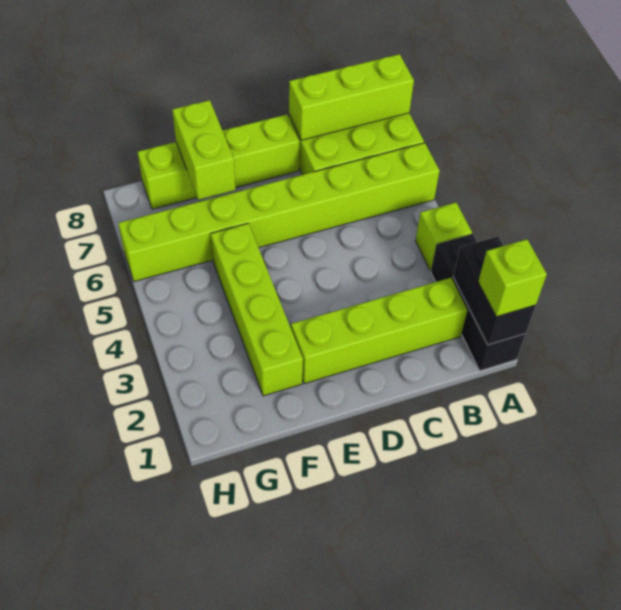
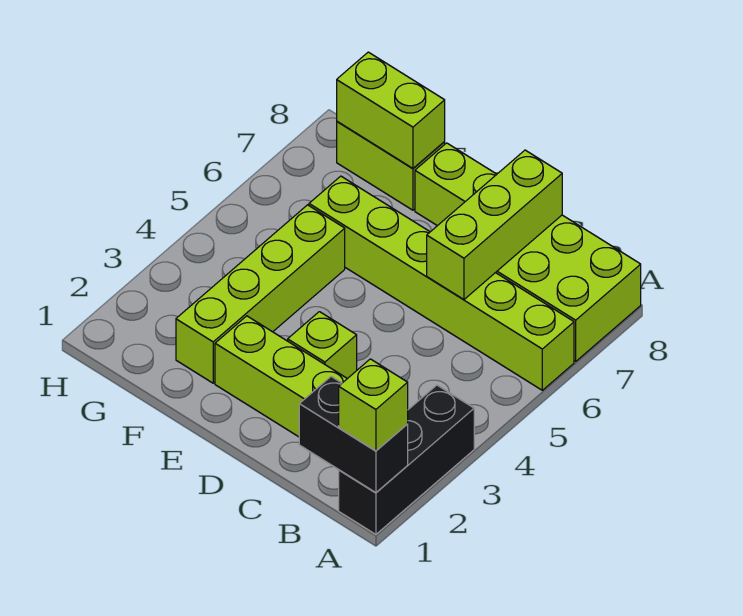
black 1x2 brick [453,236,536,345] -> black 1x2 brick turned to [299,376,408,493]
lime 1x1 brick [415,203,472,270] -> lime 1x1 brick moved to [288,312,357,379]
lime 1x8 brick [118,143,439,282] -> lime 1x6 brick [309,176,574,390]
lime 1x3 brick [289,54,414,140] -> lime 1x3 brick turned to [427,150,562,299]
lime 1x2 brick [172,100,235,200] -> lime 1x2 brick turned to [337,52,445,168]

